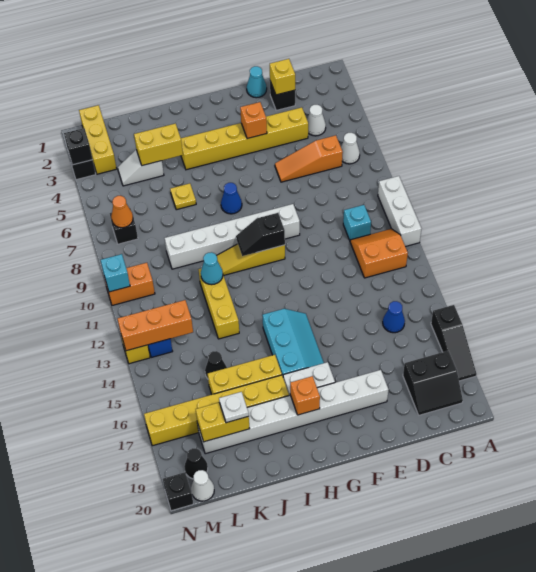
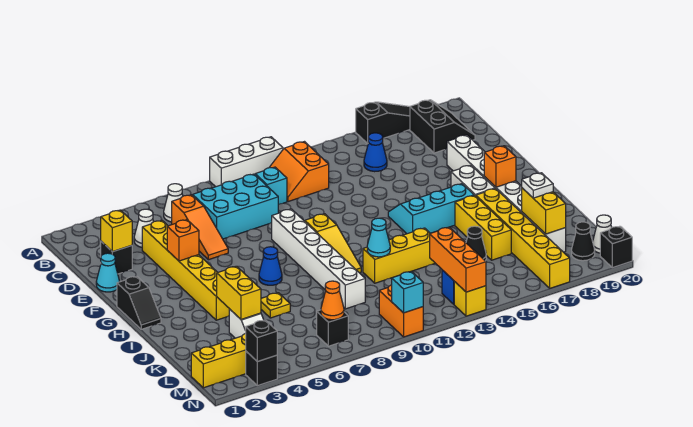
none -> cyan 2x3 brick [193,174,278,239]
black 1x2 slope [236,213,285,256] -> black 1x2 slope moved to [117,276,161,329]

